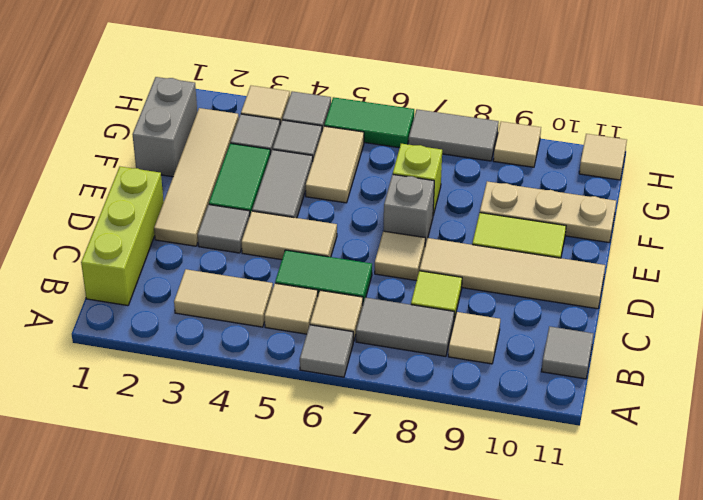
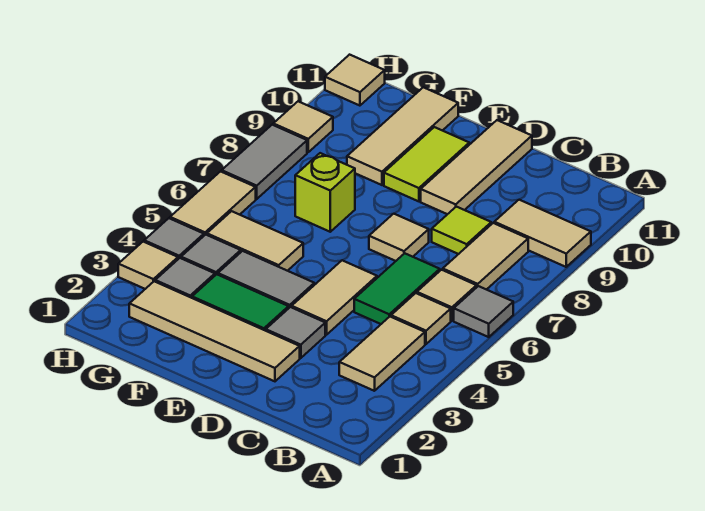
lime 1x3 brick [81,167,164,306] -> none
grey 1x2 tile [356,298,454,356] -> tan 1x2 tile [443,223,528,290]
tan 1x1 tile [448,312,500,364] -> tan 1x2 tile [494,200,591,267]
grey 1x1 tile [542,326,593,379] -> none
tan 1x4 tile [420,238,605,309] -> tan 1x3 tile [421,120,532,214]
grey 1x1 brick [384,174,434,245] -> none
grey 1x2 brick [133,77,197,177] -> none
tan 1x3 plate [480,181,616,242] -> tan 1x3 tile [347,87,458,185]
green 1x2 tile [324,97,414,148] -> tan 1x2 tile [170,171,256,235]

